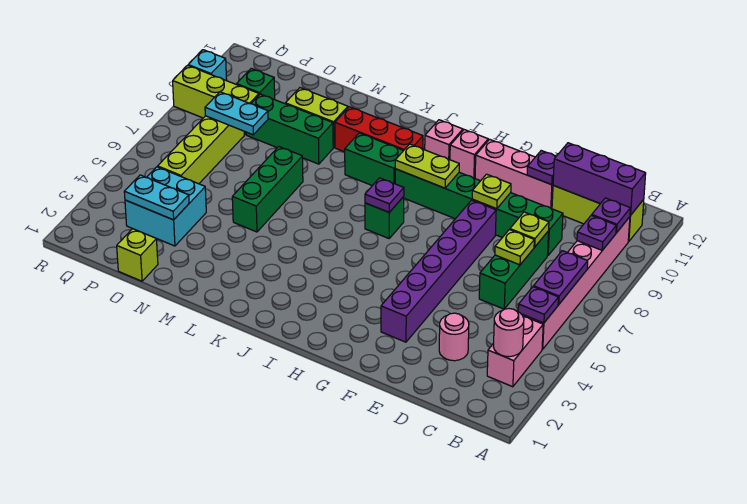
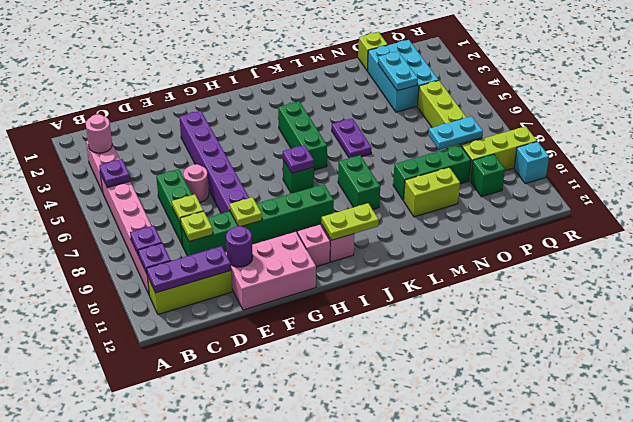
purple 1x2 plate [534,251,588,304] -> purple 1x2 plate moved to [332,118,372,158]
purple 1x3 brick [553,143,646,215] -> purple 1x3 plate [147,246,231,293]
pink 1x1 round brick [439,313,469,361] -> pink 1x1 round brick moved to [183,164,209,203]
lime 1x1 plate [495,230,534,265] -> lime 1x1 plate moved to [180,211,213,242]
pink 1x3 brick [475,139,553,209] -> pink 2x3 brick [225,232,316,310]
purple 1x1 plate [527,151,556,185] -> purple 1x1 round brick [226,226,253,267]
lime 1x2 plate [395,144,459,188] -> lime 1x2 plate moved to [322,203,379,240]
green 1x2 brick [345,133,404,186] -> green 1x2 brick turned to [338,155,380,209]
red 1x3 brick [335,107,423,152] -> none
green 1x3 brick [232,147,303,232] -> green 1x3 brick moved to [278,101,327,170]
cyan 2x2 brick [125,167,206,246] -> cyan 2x3 brick [367,40,439,112]
cyan 1x2 plate [124,175,189,220] -> cyan 1x2 plate turned to [378,51,418,91]

